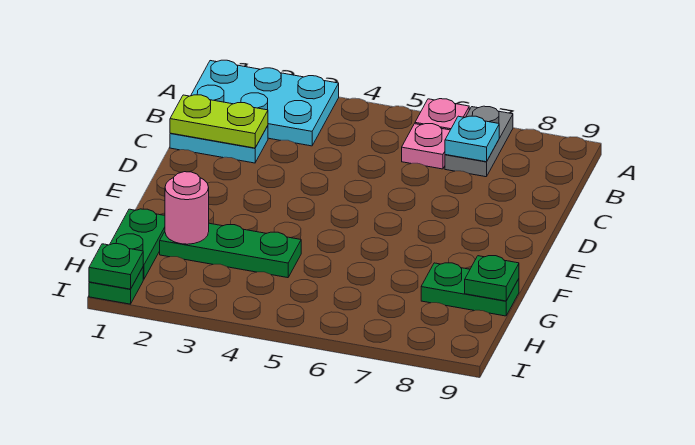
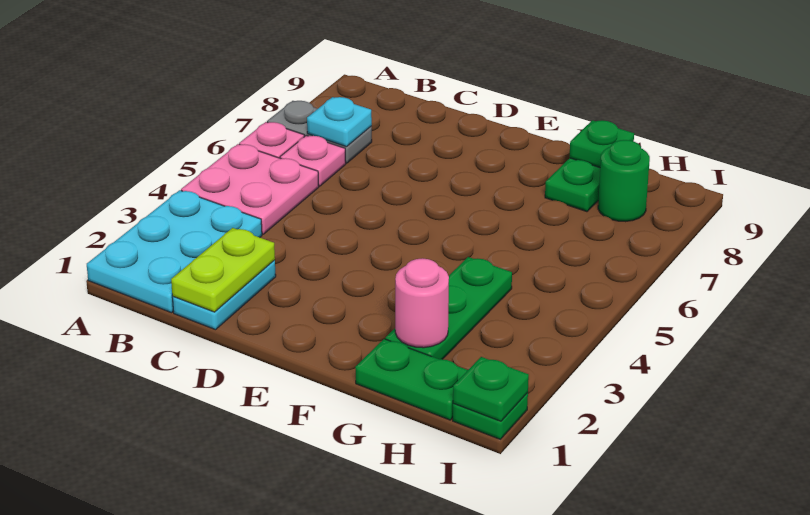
none -> pink 2x2 plate [181,144,319,234]
none -> green 1x1 round brick [598,140,650,222]

